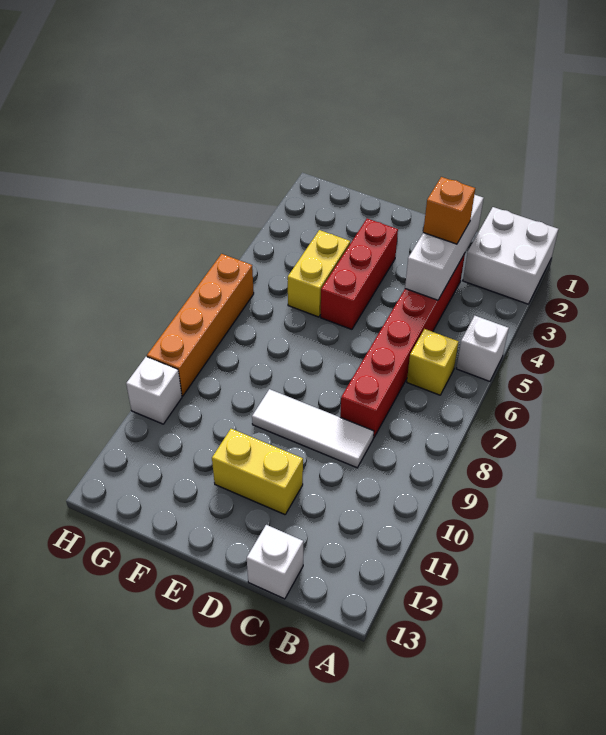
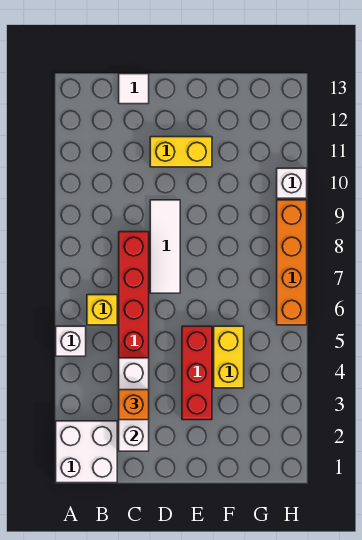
white 1x3 tile [252,389,374,468] -> white 1x3 tile turned to [150,200,180,293]
white 1x1 brick [247,525,303,599] -> white 1x1 tile [119,74,149,104]

